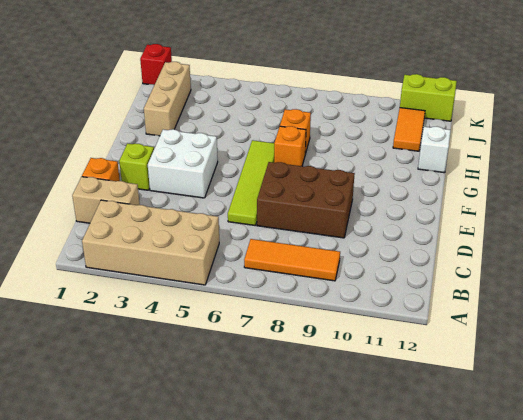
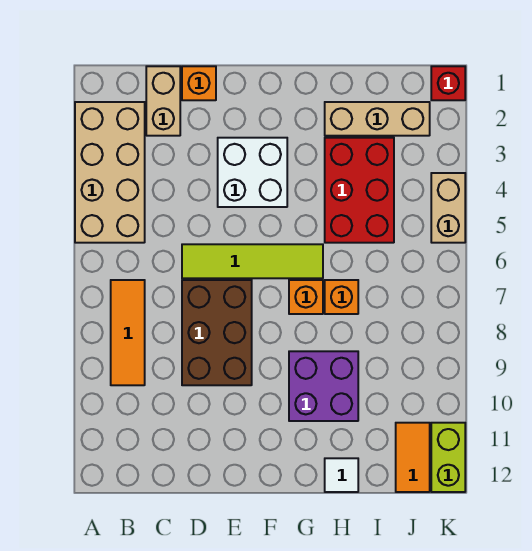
lime 1x1 brick [119,143,154,190] -> none
none -> purple 2x2 brick [289,351,358,421]
none -> red 2x3 brick [325,138,394,243]
white 1x1 brick [418,126,451,173] -> white 1x1 tile [325,458,358,492]
orange 1x2 tile [393,108,425,151] -> orange 1x2 tile turned to [396,423,430,492]
none -> tan 1x2 brick [431,173,465,243]

